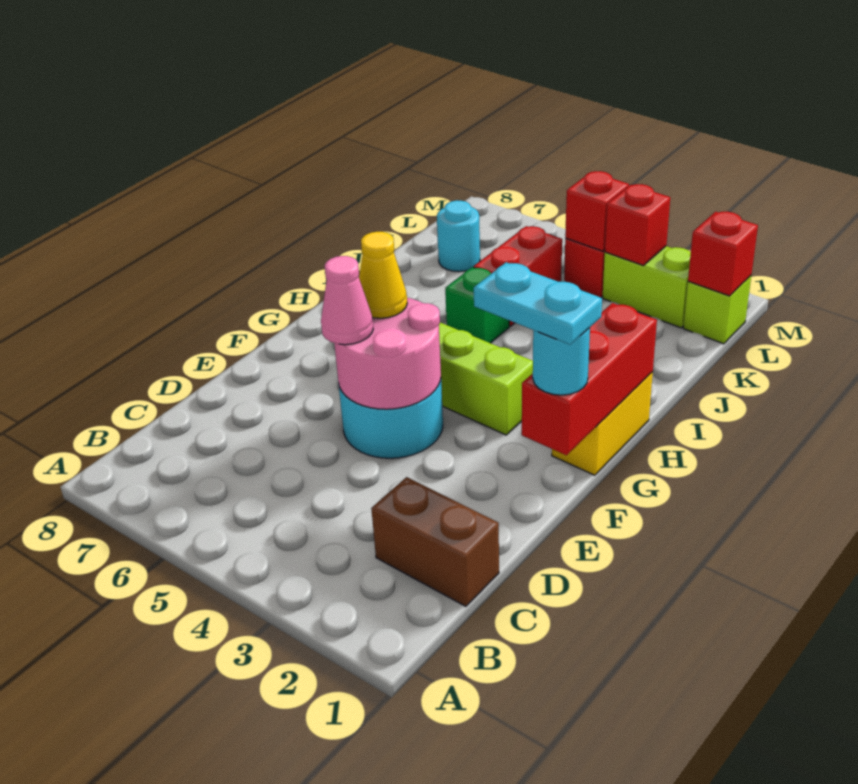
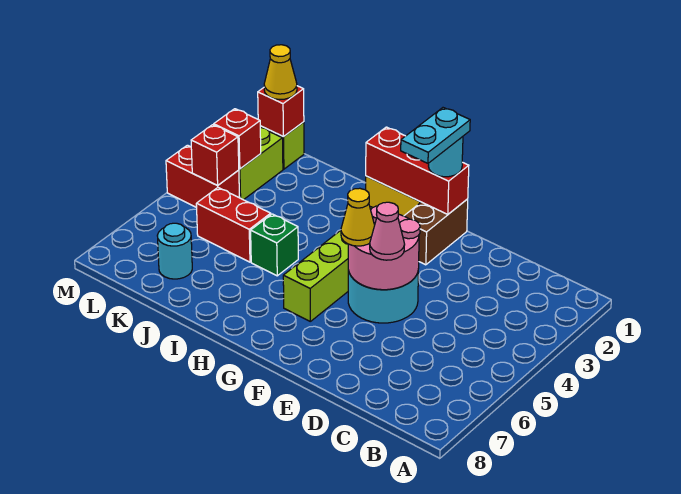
brown 1x2 brick [371,477,499,606] -> brown 1x2 brick moved to [404,199,468,265]
none -> yellow 1x1 cone [264,45,297,99]

